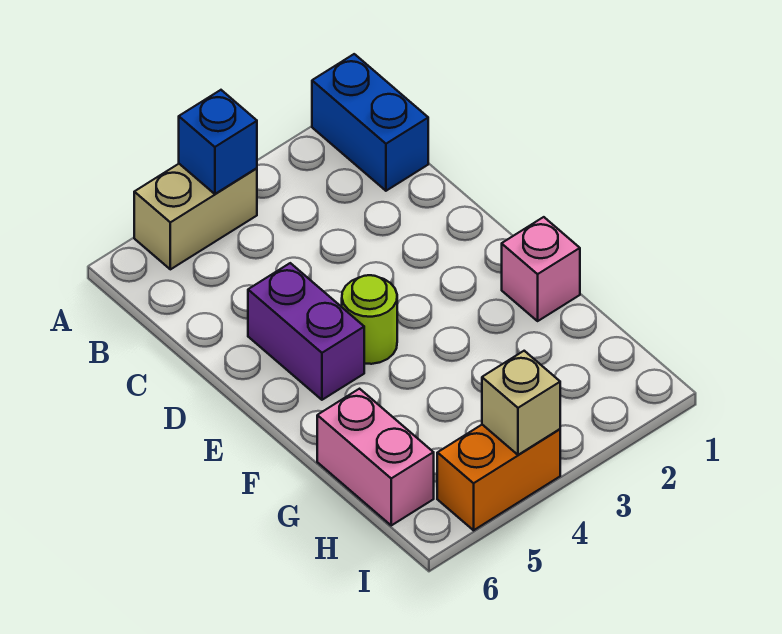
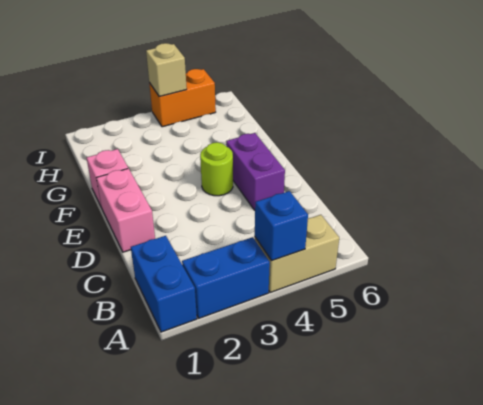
none -> blue 1x2 brick [182,237,270,318]
pink 1x2 brick [317,389,434,525] -> pink 1x2 brick moved to [96,168,155,252]

